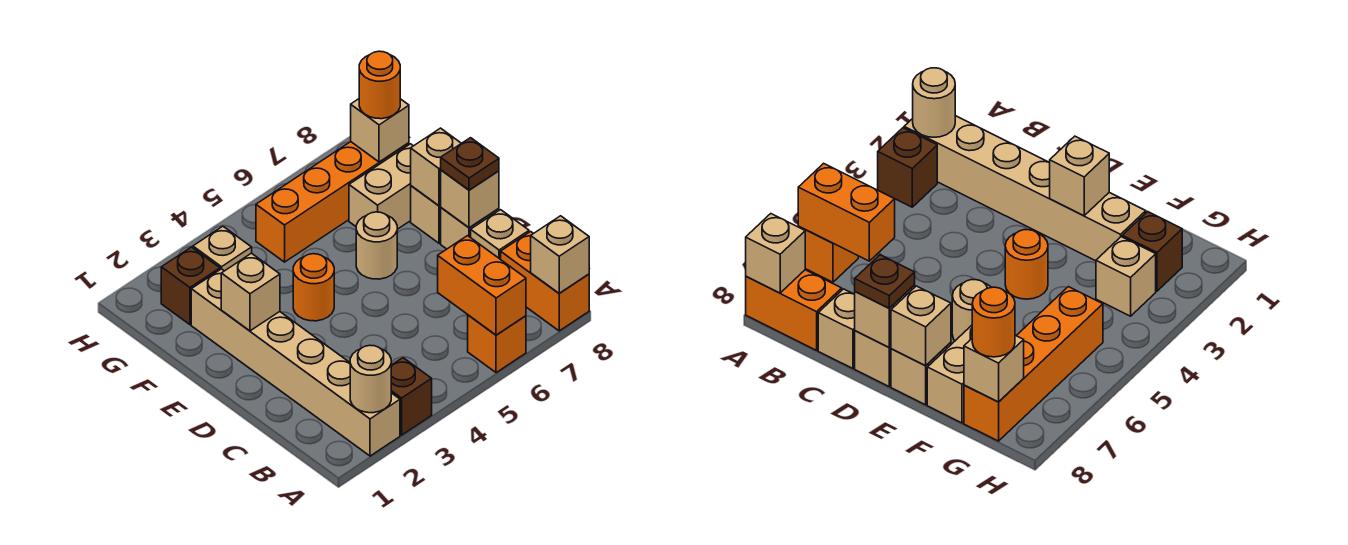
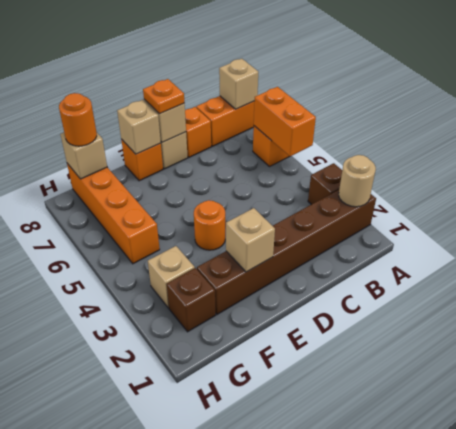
tan 1x6 brick [191,269,400,456] -> brown 1x6 brick [197,190,376,314]
orange 1x2 brick [438,236,526,335] -> orange 1x2 brick turned to [254,87,316,156]
tan 1x1 brick [471,210,529,259] -> orange 1x1 brick [185,107,211,157]
brown 1x1 plate [441,138,499,190] -> orange 1x1 plate [143,79,184,114]
tan 1x1 round brick [356,212,397,279] -> none
tan 1x1 brick [411,186,441,243] -> orange 1x1 brick [121,139,163,181]
tan 1x2 brick [349,144,413,229] -> none

